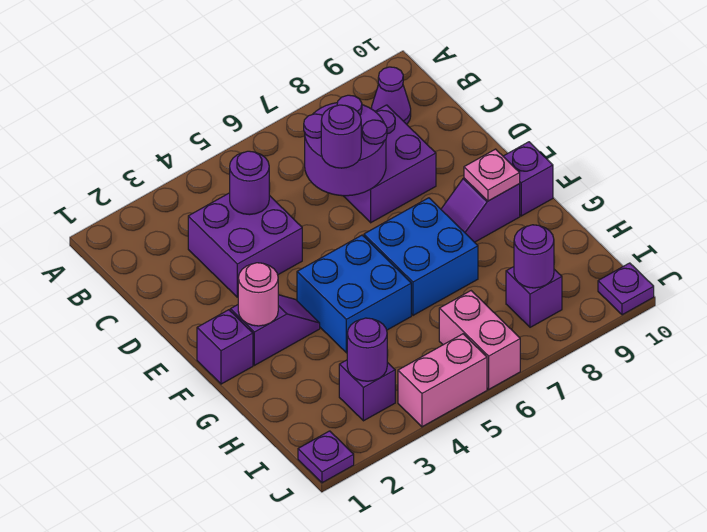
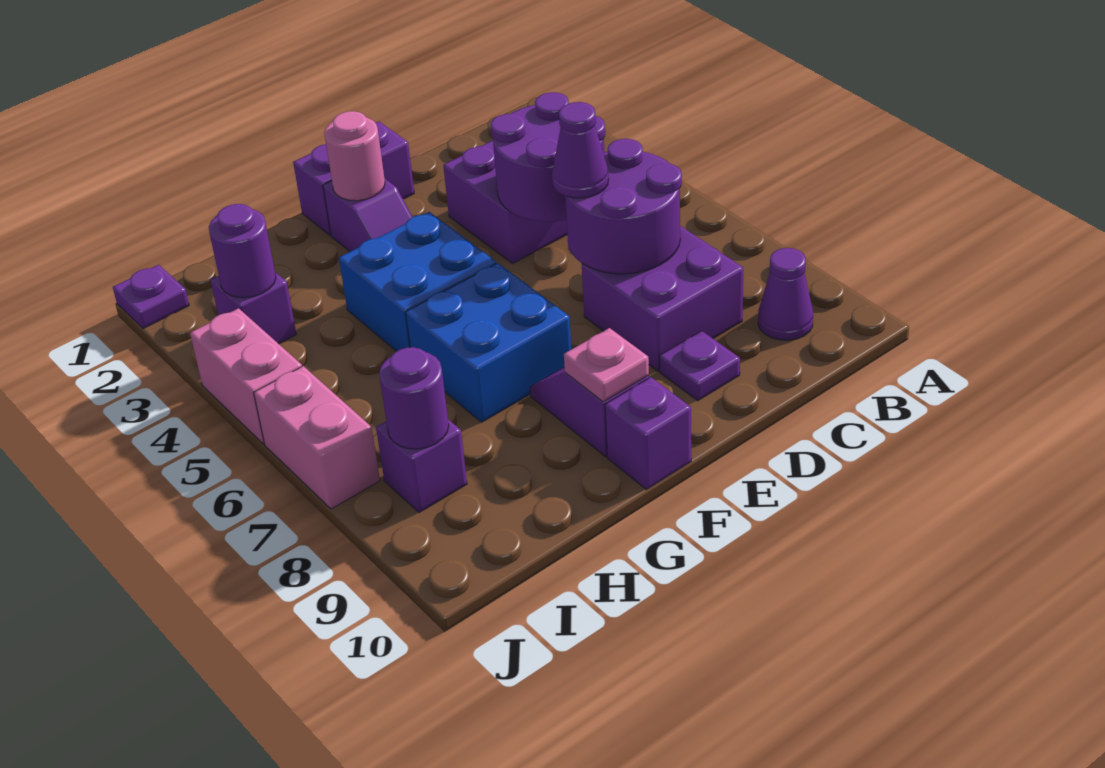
purple 1x1 round brick [230,151,269,215] -> purple 2x2 round brick [491,92,605,222]
purple 1x1 round brick [321,105,361,168] -> purple 1x1 cone [552,102,609,198]
purple 1x1 brick [197,310,253,384] -> purple 1x2 brick [293,122,414,235]
pink 1x2 brick [439,291,520,389] -> pink 1x2 brick turned to [254,366,380,509]
purple 1x1 plate [598,263,654,315] -> purple 1x1 plate moved to [659,331,740,401]

